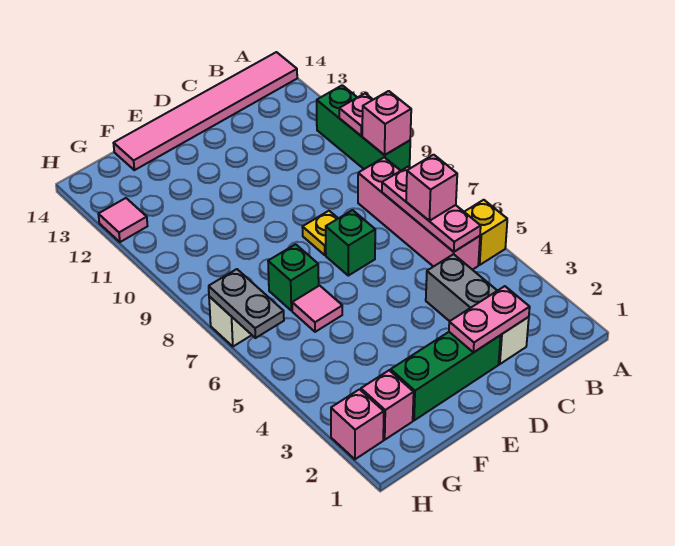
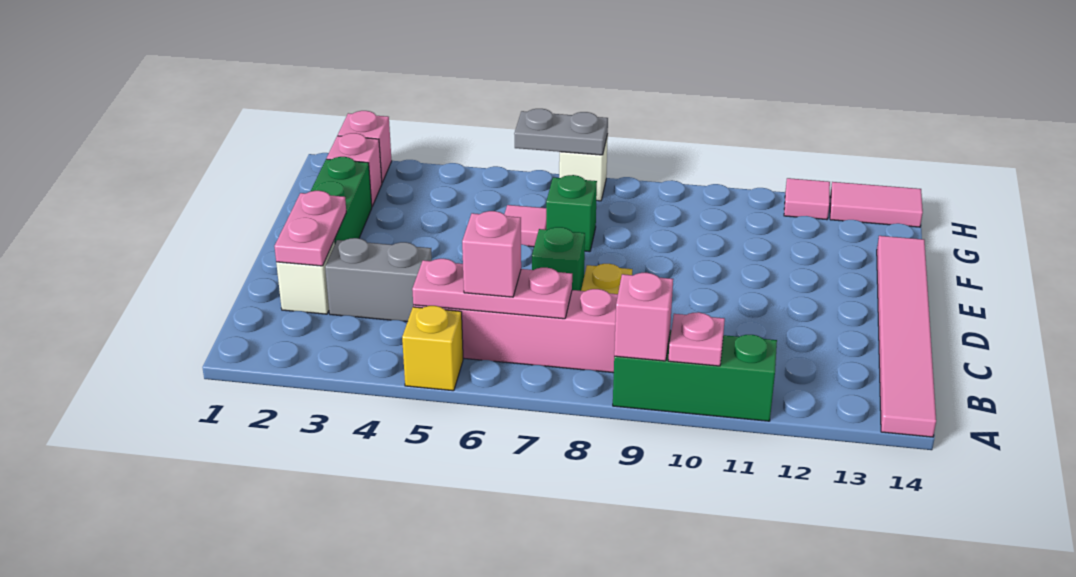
none -> pink 1x2 tile [830,182,923,227]

